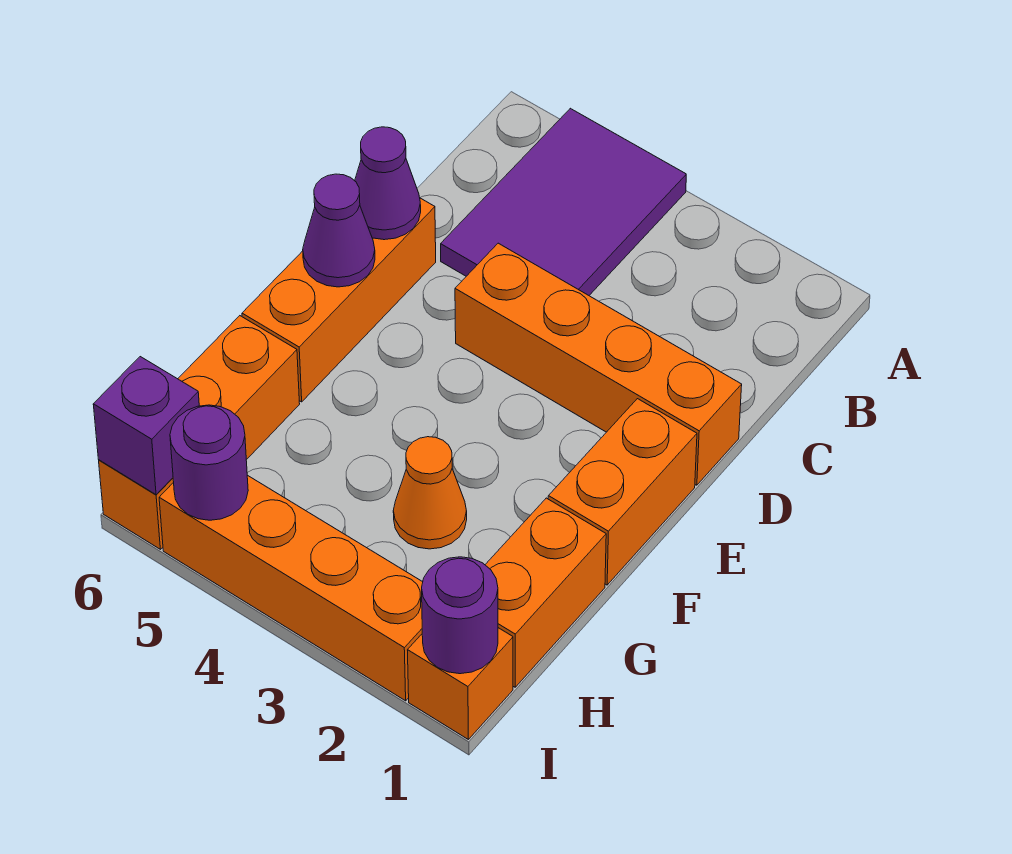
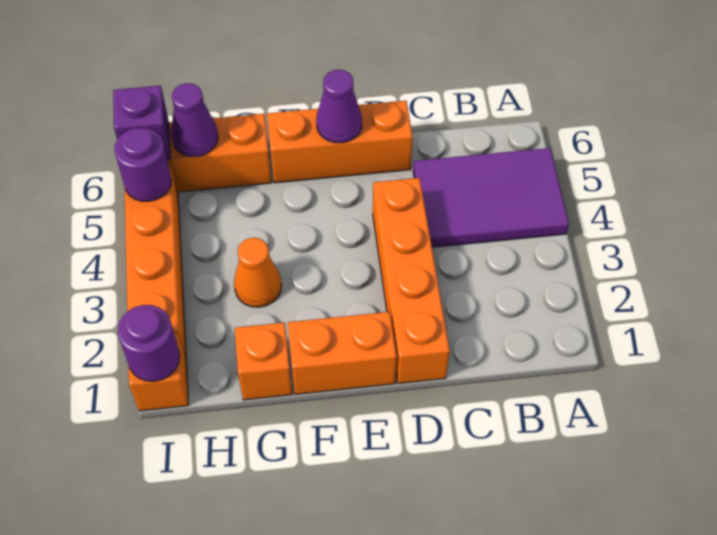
purple 1x1 cone [355,127,421,240] -> purple 1x1 cone moved to [171,83,218,156]
orange 1x2 brick [485,498,606,687] -> orange 1x1 brick [235,323,292,400]

